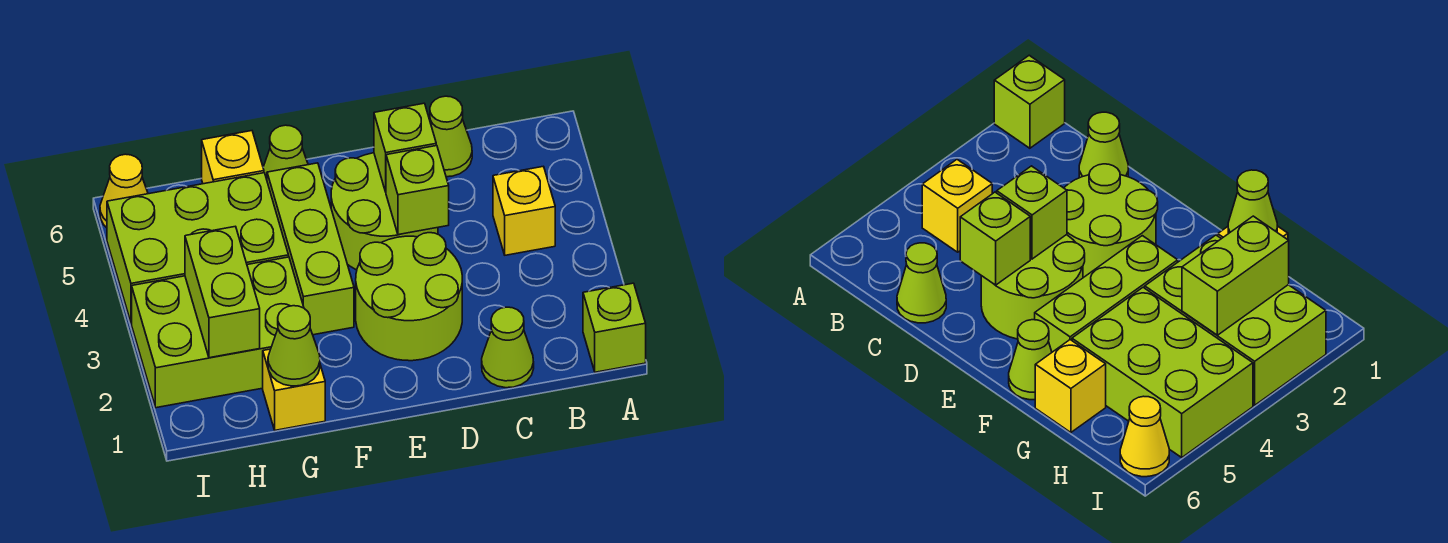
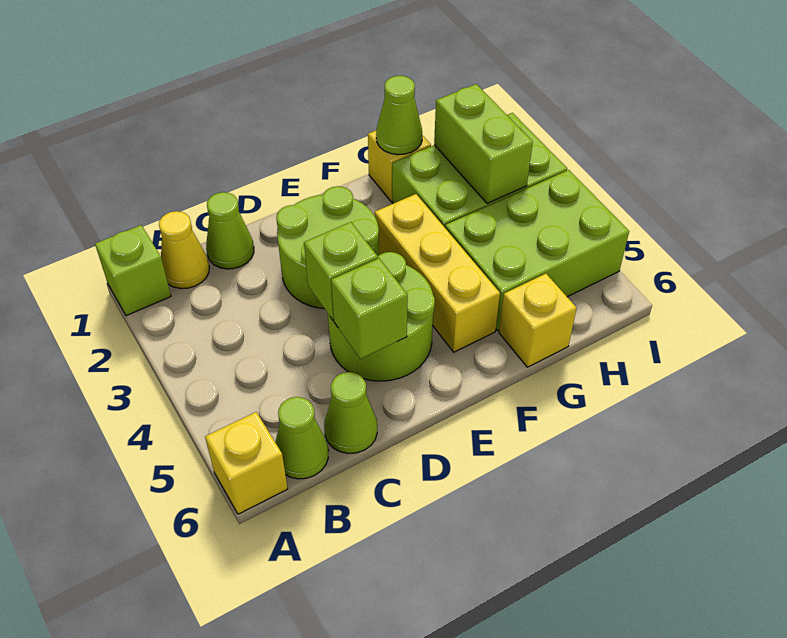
yellow 1x1 brick [493,166,555,255] -> yellow 1x1 brick moved to [205,412,288,514]
lime 1x3 brick [267,163,354,335] -> yellow 1x3 brick [375,194,500,352]
lime 1x1 cone [263,125,308,179] -> lime 1x1 cone moved to [275,397,328,479]
yellow 1x1 cone [100,154,148,228] -> yellow 1x1 cone moved to [159,211,209,289]

